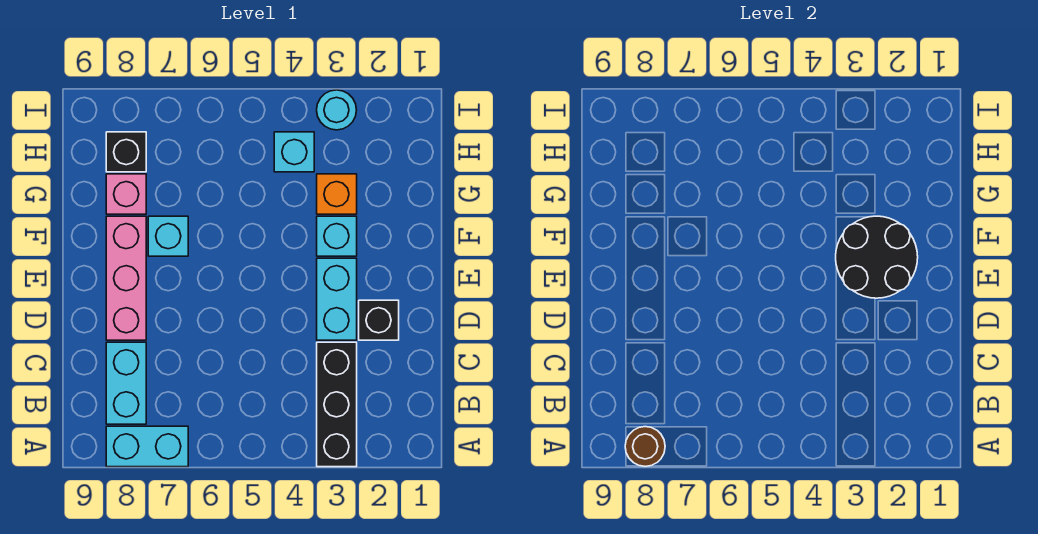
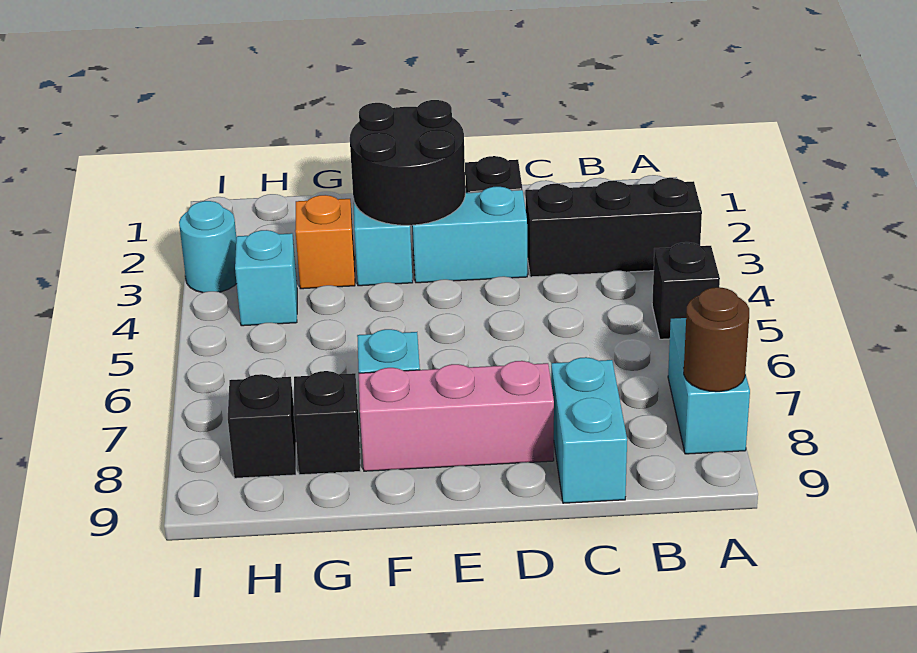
none -> black 1x1 brick [652,242,720,339]
cyan 1x2 brick [106,342,146,424] -> cyan 1x2 brick turned to [551,357,627,503]
pink 1x1 brick [106,174,146,214] -> black 1x1 brick [294,371,360,475]

